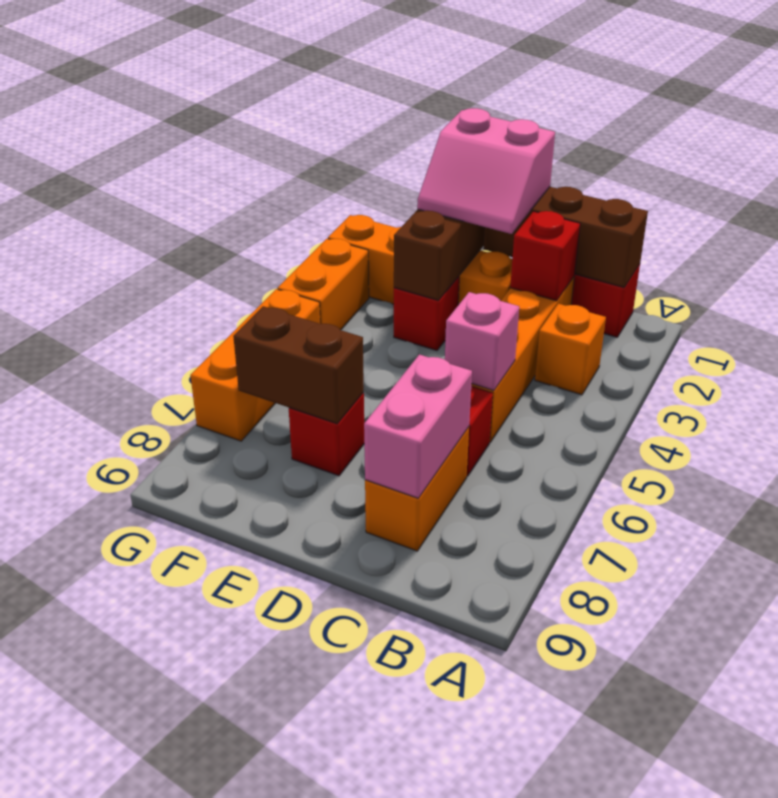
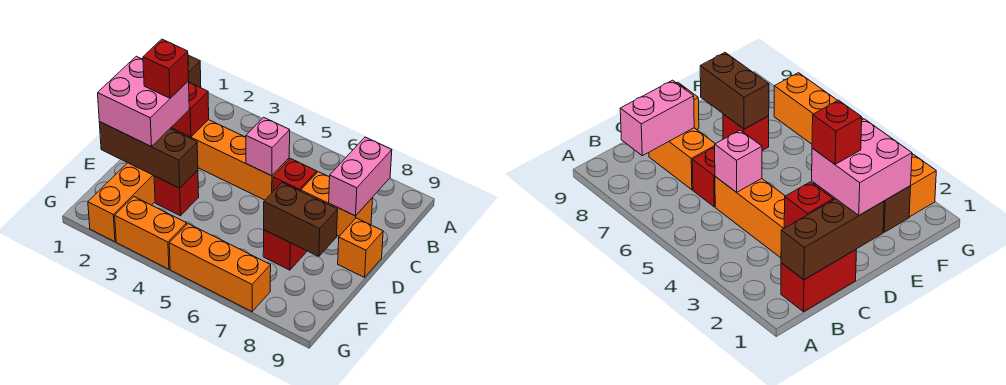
orange 1x1 brick [535,304,606,395] -> orange 1x1 brick moved to [338,218,383,277]
pink 1x2 brick [364,354,472,498] -> pink 1x2 brick turned to [329,137,392,216]
pink 2x2 slope [417,108,555,234] -> pink 2x2 brick [98,56,189,146]
none -> red 1x1 brick [143,39,189,98]
brown 1x2 brick [233,306,364,424] -> brown 1x2 brick turned to [264,183,338,256]

